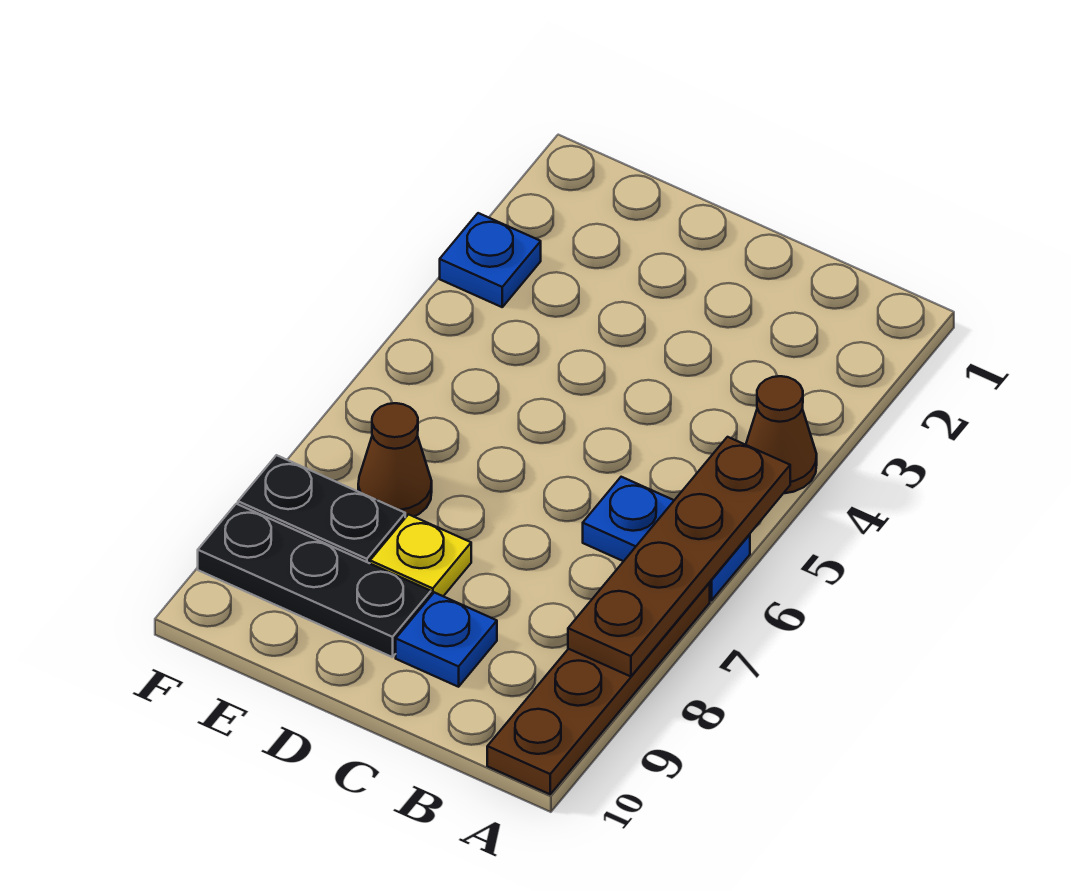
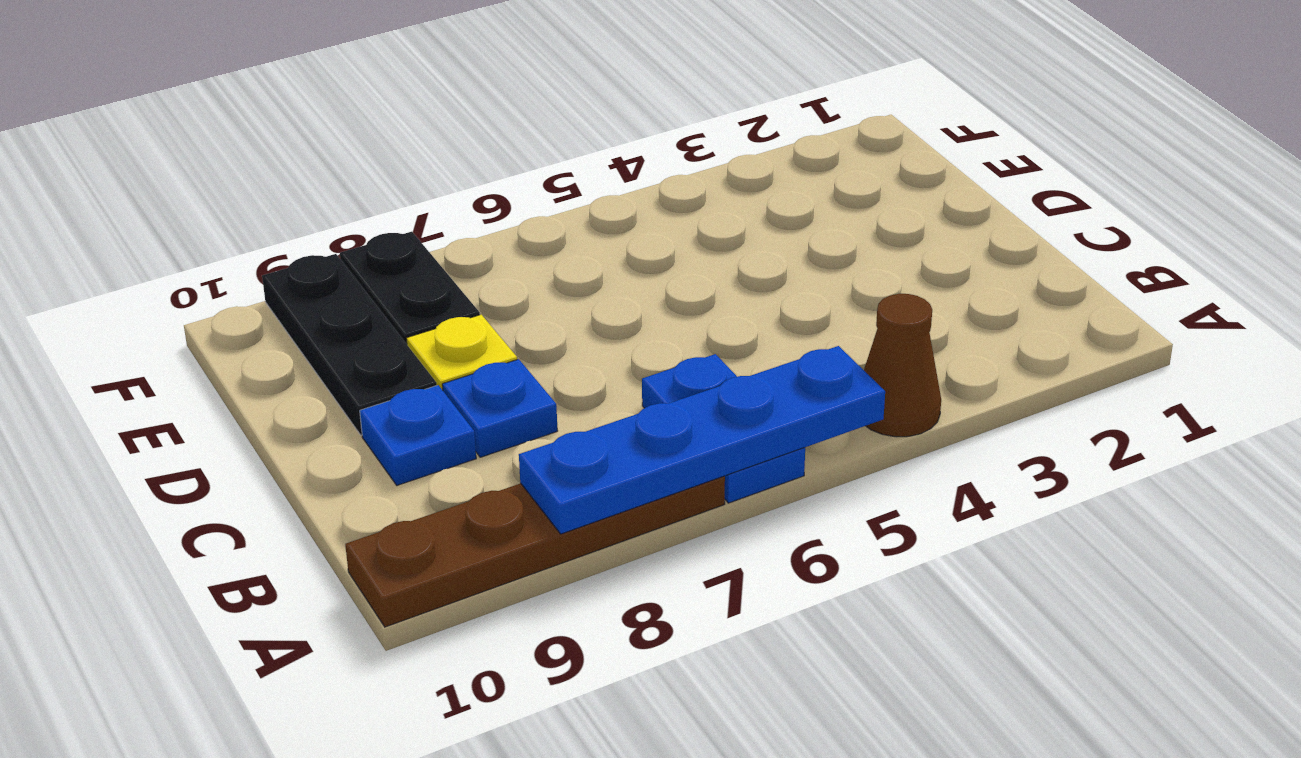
brown 1x4 plate [568,437,790,677] -> blue 1x4 plate [519,346,885,534]
brown 1x1 cone [358,403,432,518] -> none
blue 1x1 plate [440,213,541,307] -> blue 1x1 plate moved to [442,359,558,457]

